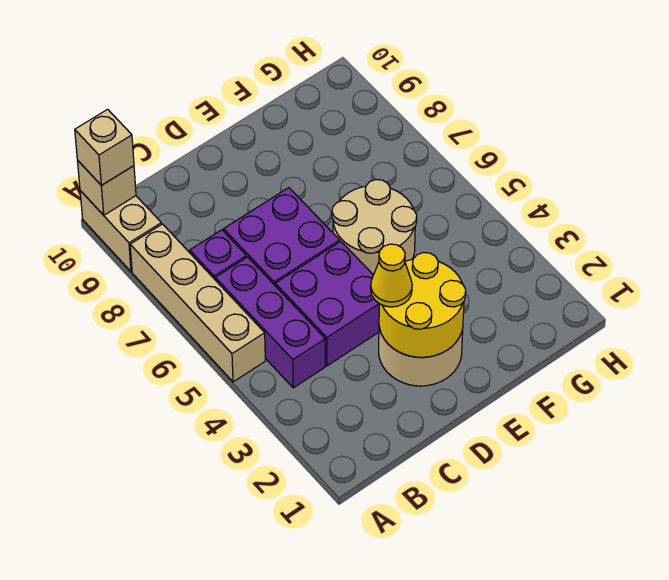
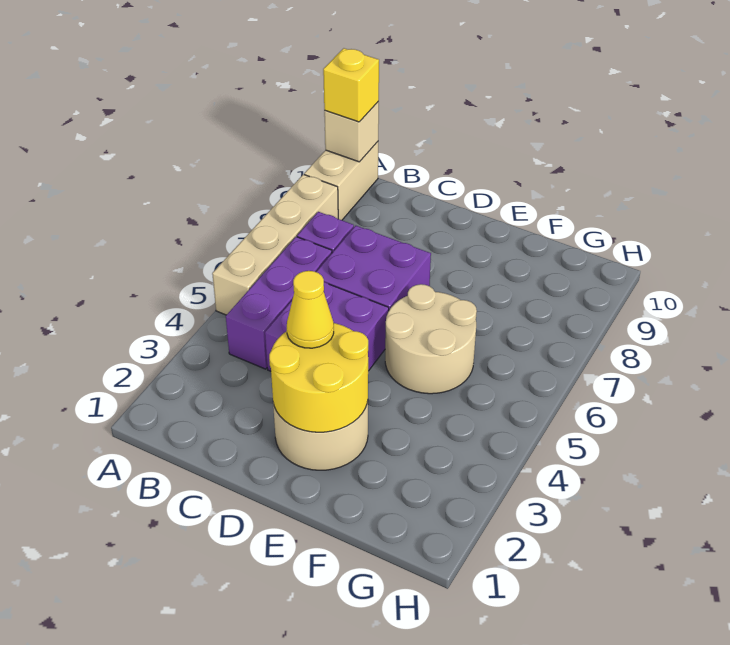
tan 1x1 brick [75,109,134,185] -> yellow 1x1 brick [323,48,379,122]

